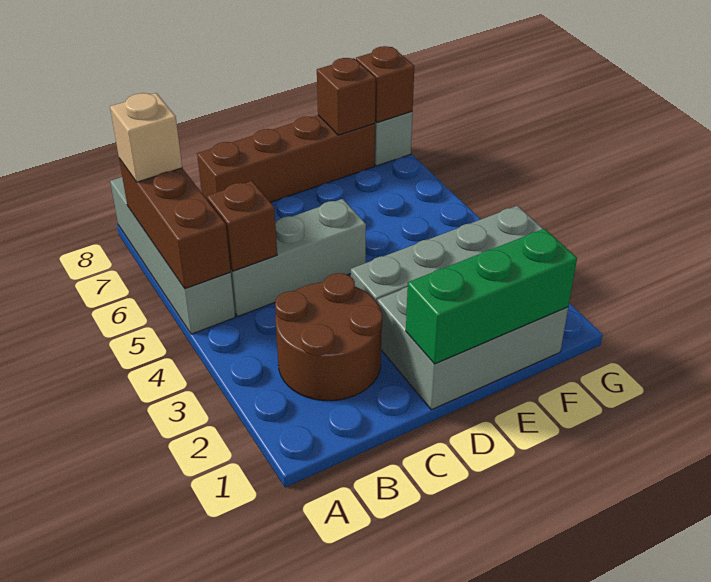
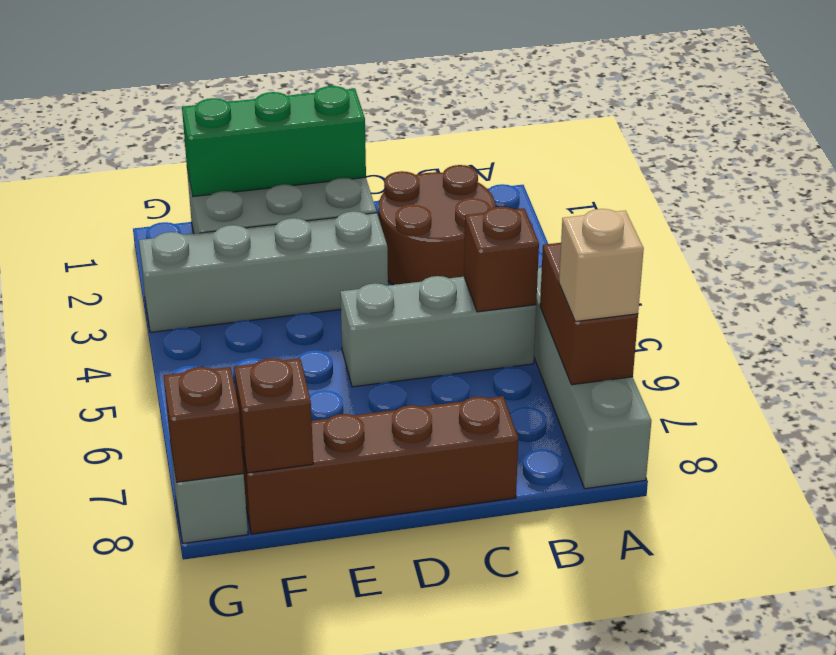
brown 1x3 brick [119,158,231,289] -> brown 1x2 brick [540,243,638,385]

